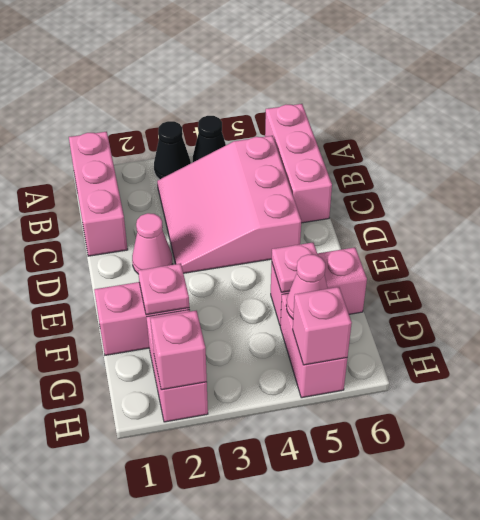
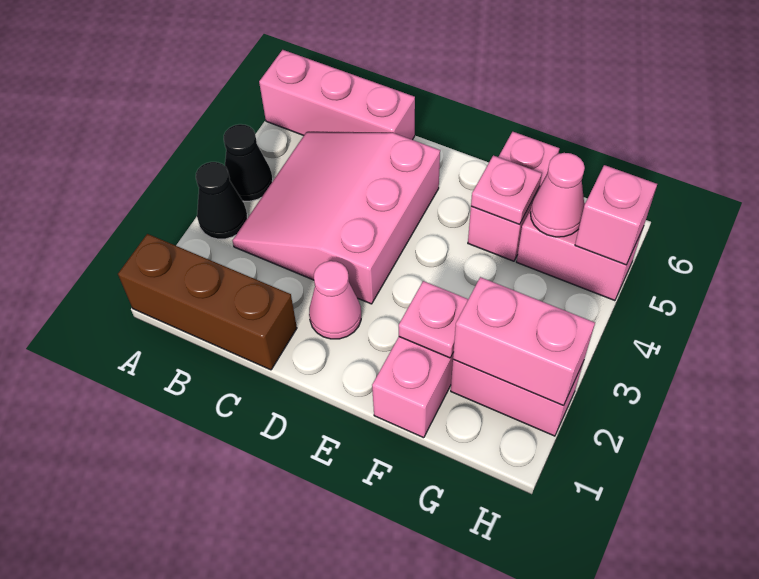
pink 1x3 brick [69,132,128,256] -> brown 1x3 brick [118,234,297,370]
pink 3x3 slope [157,136,301,273] -> pink 3x3 slope turned to [233,132,440,304]
pink 1x1 brick [150,311,207,390] -> pink 1x2 brick [453,277,595,405]

